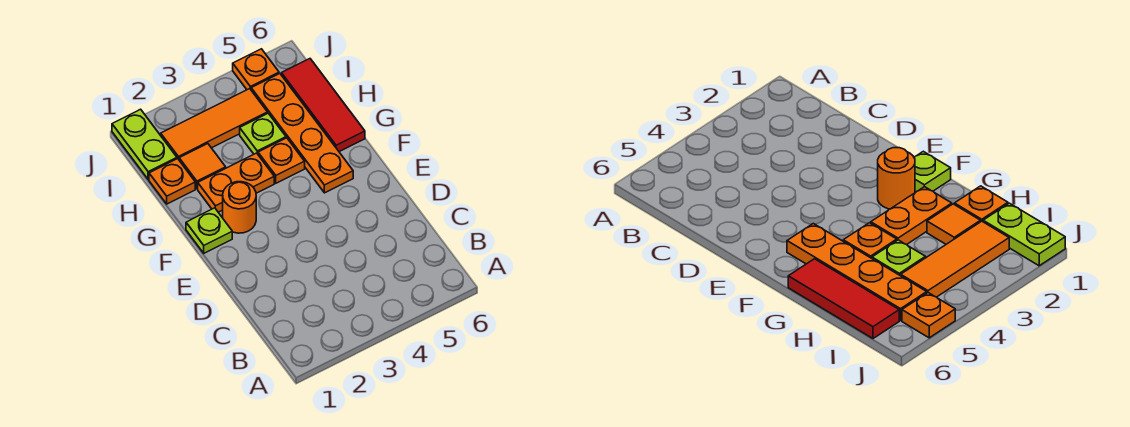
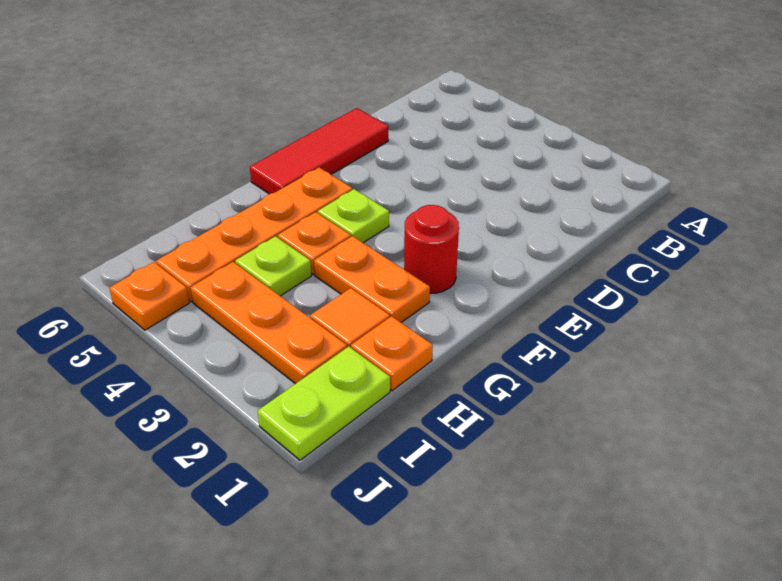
lime 1x1 plate [186,208,232,253] -> lime 1x1 plate moved to [318,189,389,243]
orange 1x1 round brick [223,182,256,233] -> red 1x1 round brick [404,205,459,293]
red 1x3 tile [281,59,365,152] -> red 1x3 tile moved to [250,108,388,194]
orange 1x3 tile [161,89,267,159] -> orange 1x3 plate [190,262,347,384]

